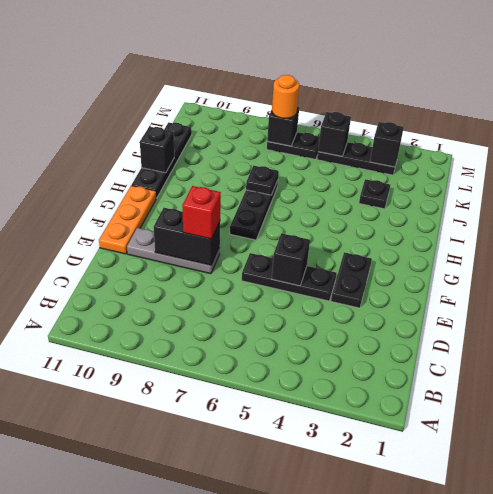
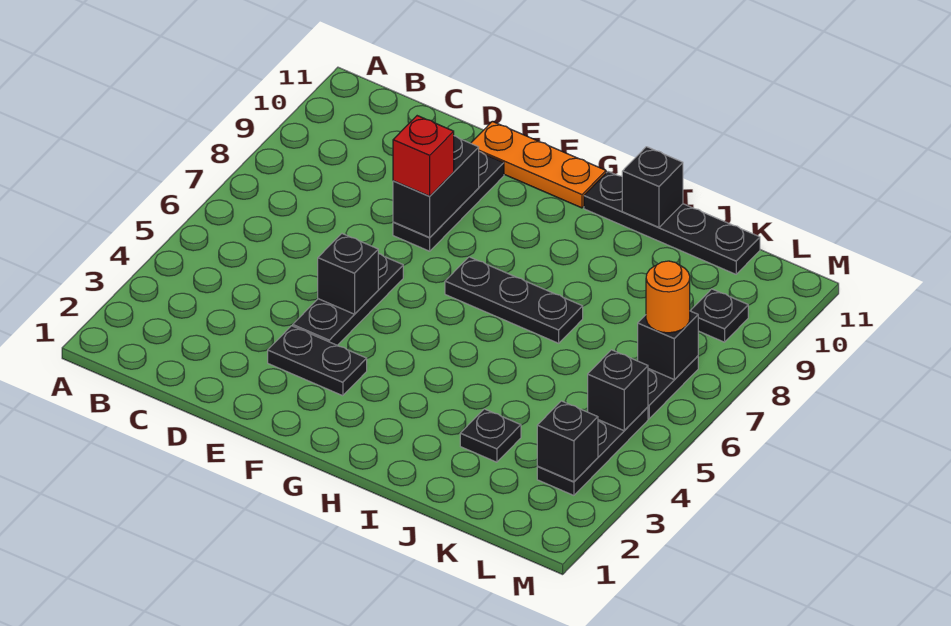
grey 1x3 plate [127,228,220,274] -> black 1x3 plate [393,152,504,251]
black 1x1 plate [246,166,279,195] -> black 1x1 plate moved to [691,289,748,342]

